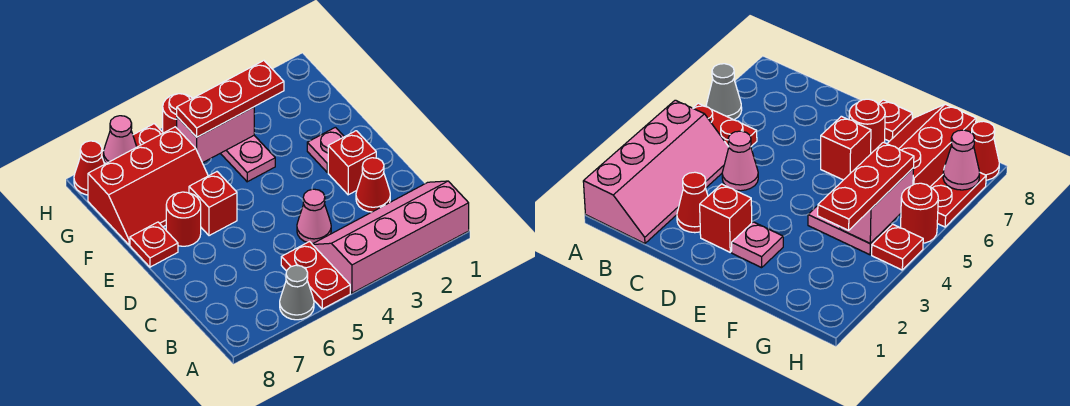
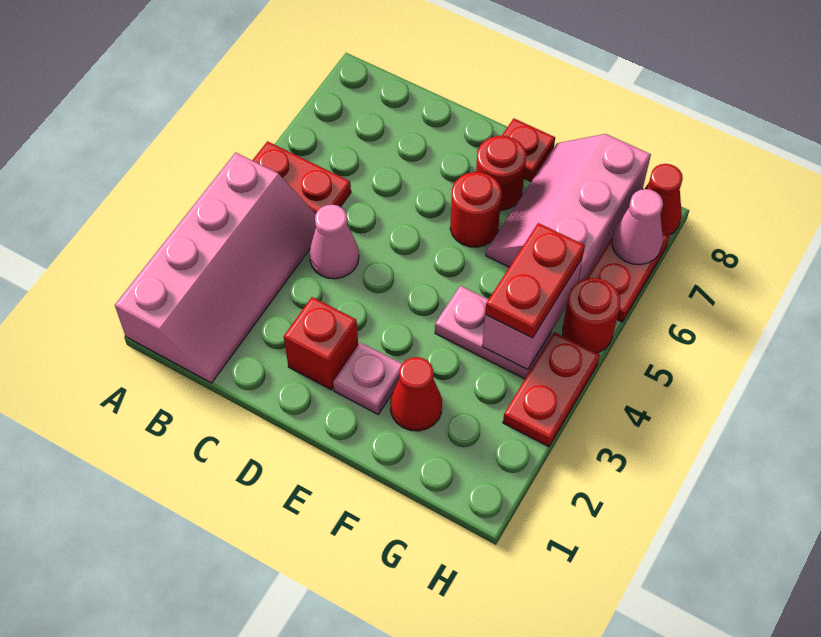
grey 1x1 cone [280,265,314,320] -> none
red 1x1 cone [356,158,390,212] -> red 1x1 cone moved to [390,357,442,431]
red 1x1 brick [189,172,237,236] -> red 1x1 round brick [450,172,501,247]
red 2x3 slope [88,127,208,245] -> pink 2x3 slope [486,134,651,282]
red 1x3 plate [177,61,284,137] -> red 1x2 plate [485,223,585,338]
red 1x1 plate [872,224,923,270] -> red 1x2 plate [503,332,600,447]

